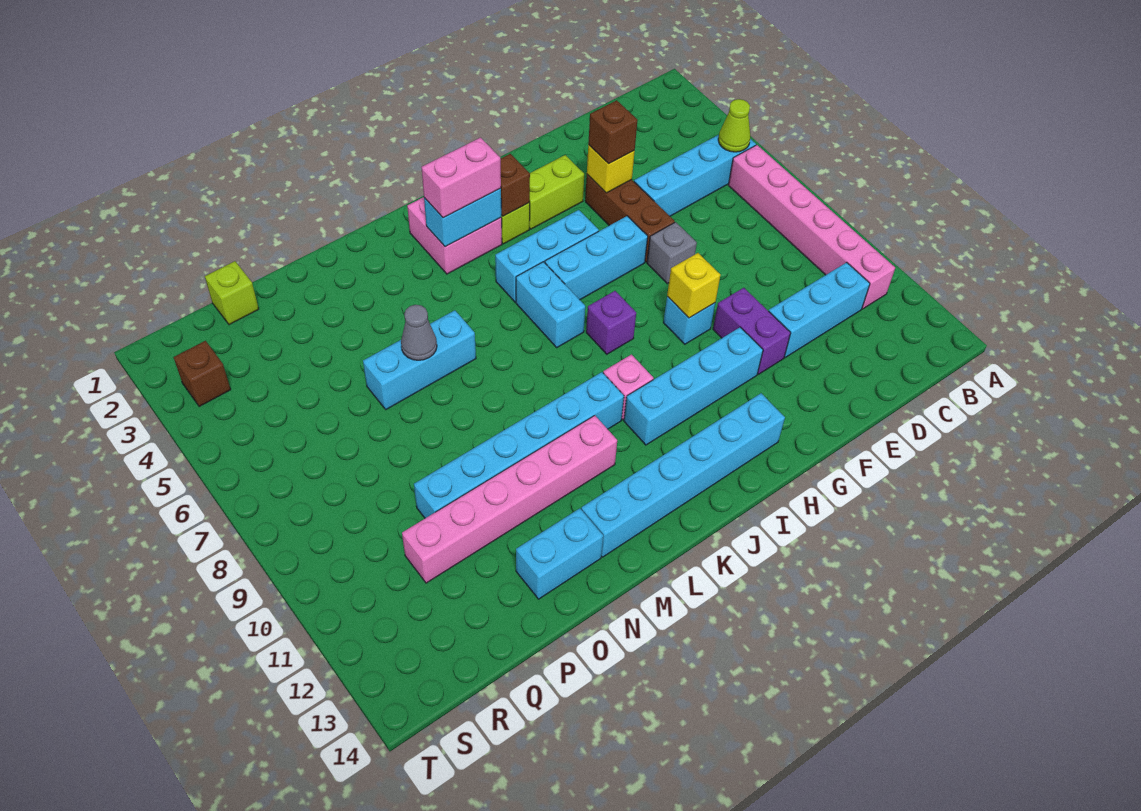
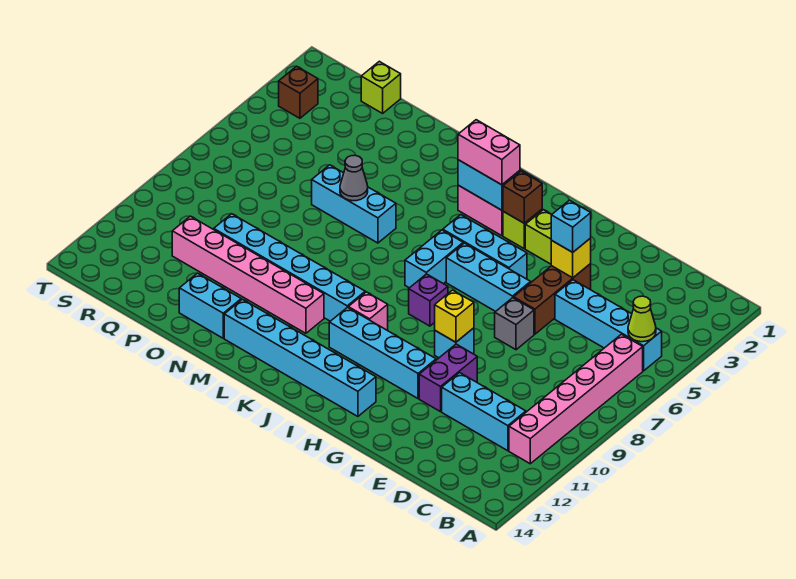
brown 1x1 brick [588,100,637,164] -> cyan 1x1 brick [551,200,591,252]

